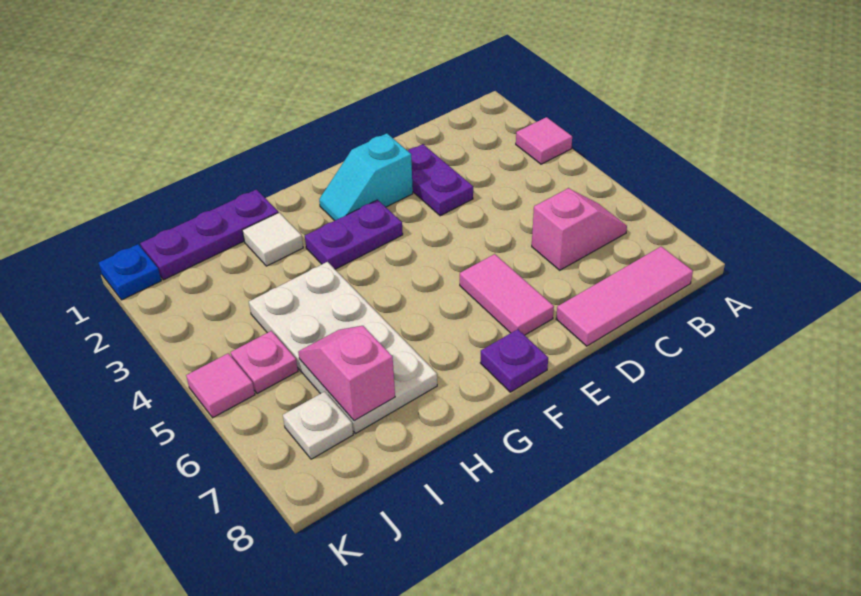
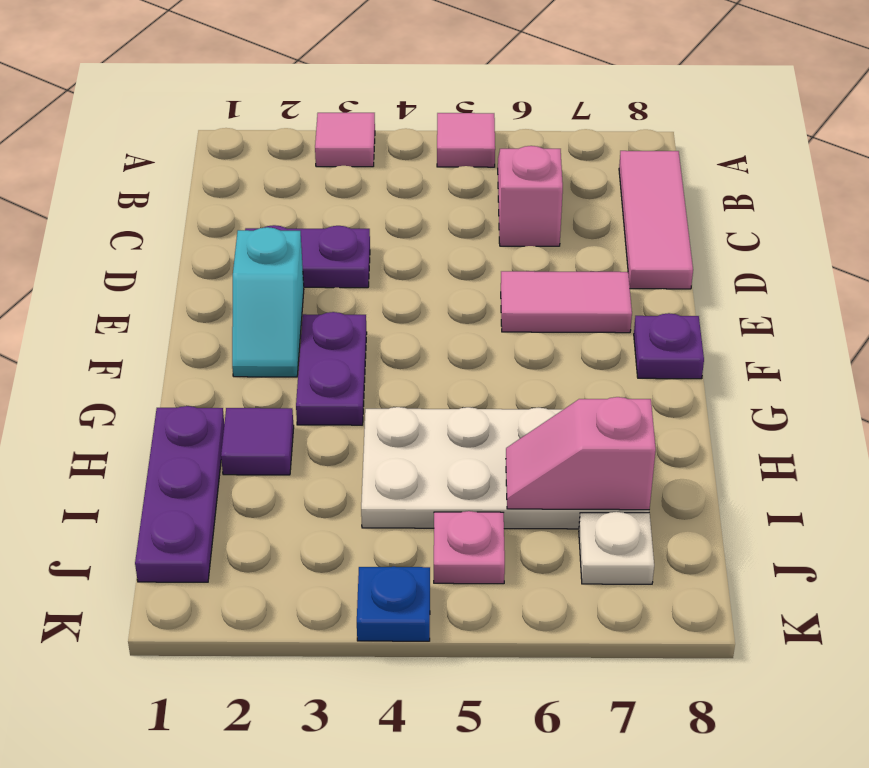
white 1x1 tile [242,213,303,266] -> purple 1x1 tile [221,408,294,475]
blue 1x1 plate [99,244,161,300] -> blue 1x1 plate moved to [357,567,430,641]
pink 1x1 tile [186,353,255,418] -> pink 1x1 tile moved to [437,113,495,167]

